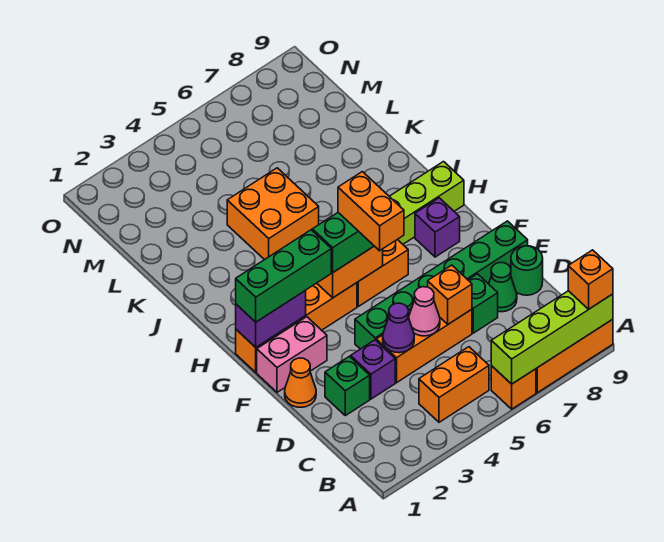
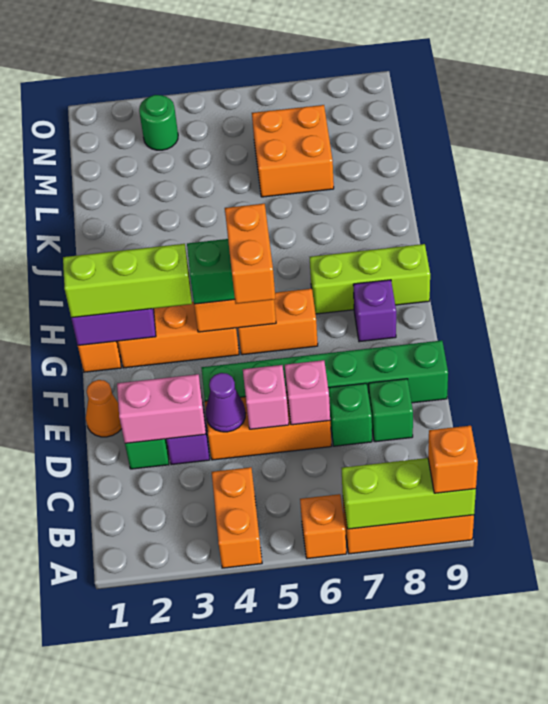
lime 1x4 brick [491,291,613,384] -> lime 1x3 brick [342,458,476,529]
orange 1x2 brick [419,347,489,422] -> orange 1x2 brick turned to [212,467,262,568]
pink 1x1 cone [409,287,440,336] -> pink 1x1 brick [243,365,289,429]
orange 1x1 brick [428,265,472,324] -> pink 1x1 brick [285,360,330,425]
green 1x1 cone [489,263,517,312] -> green 1x1 brick [369,379,413,442]
green 1x1 round brick [511,246,543,295] -> green 1x1 round brick moved to [139,95,178,150]
pink 1x2 brick [257,317,327,392] -> pink 1x2 brick moved to [117,374,206,443]
green 1x3 brick [236,230,331,322] -> lime 1x3 brick [63,244,192,318]
orange 2x2 brick [227,168,319,260] -> orange 2x2 brick moved to [252,105,334,197]

